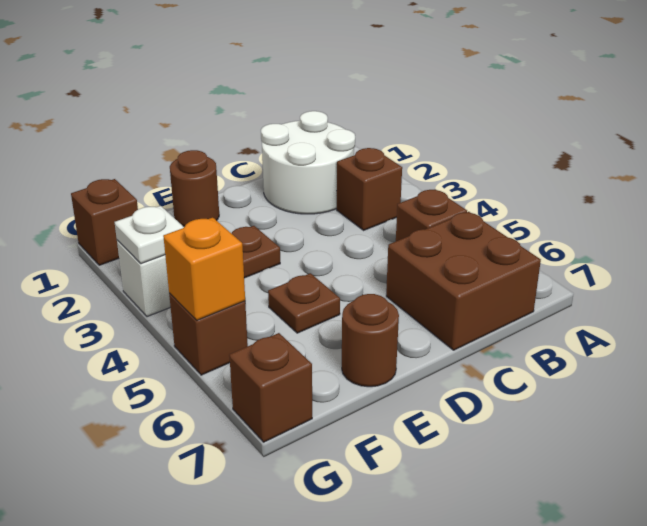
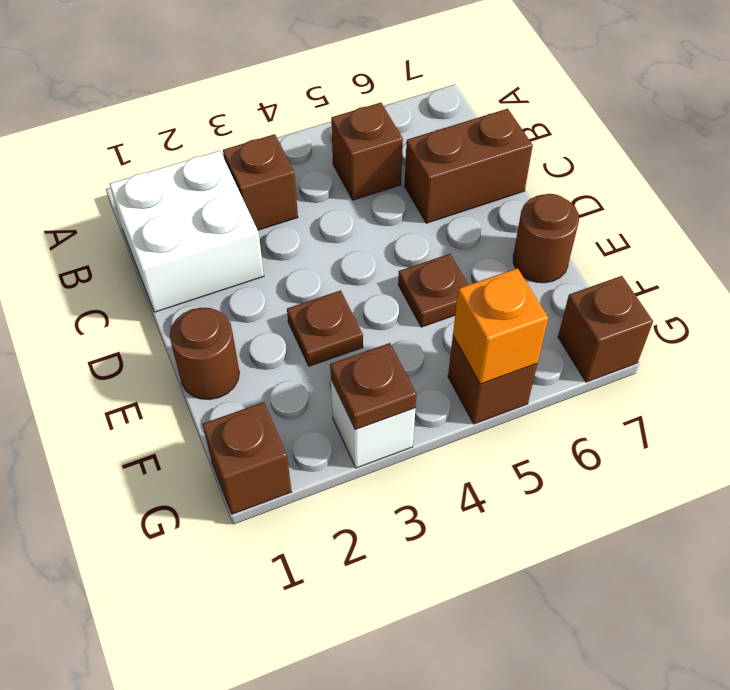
white 2x2 round brick [261,111,355,214] -> white 2x2 brick [110,151,264,312]
brown 2x2 brick [386,212,541,350] -> brown 1x2 brick [405,109,533,223]
white 1x1 plate [115,206,184,264] -> brown 1x1 plate [330,343,417,430]

